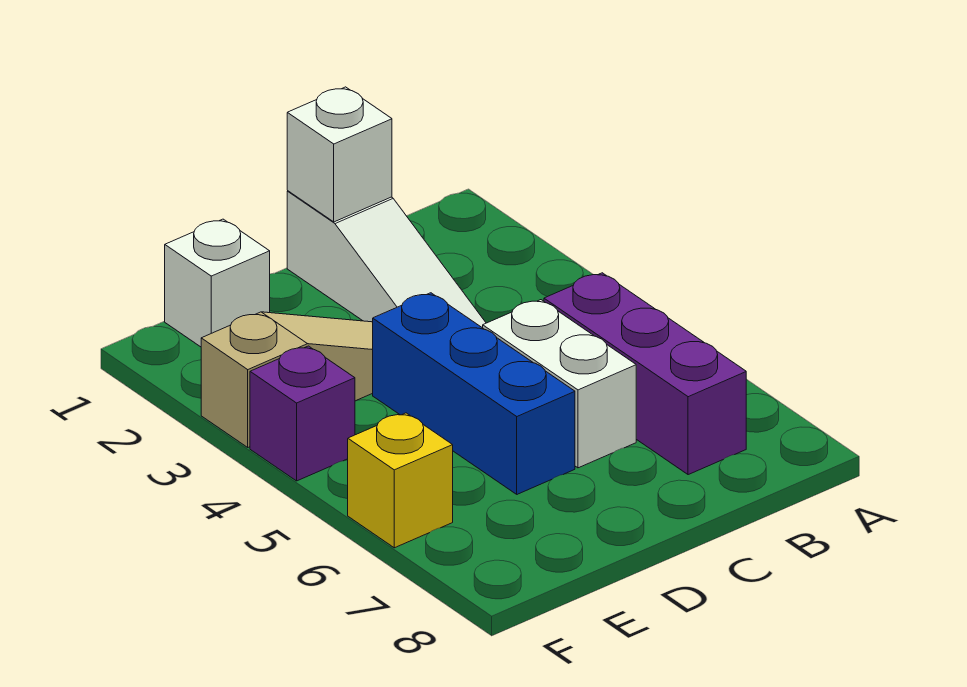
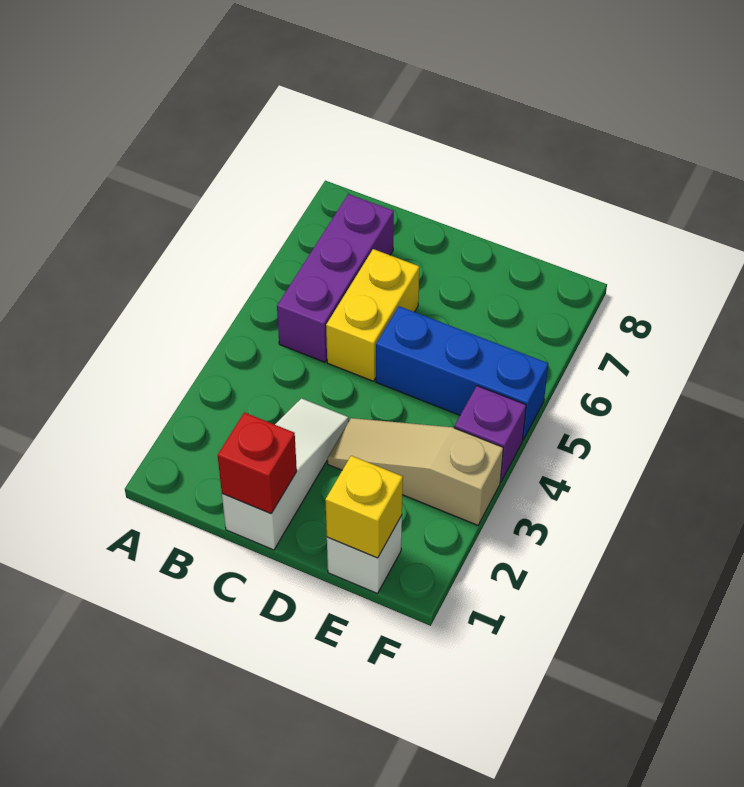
white 1x1 brick [287,87,392,222] -> red 1x1 brick [218,412,297,514]
white 1x2 brick [483,300,636,468] -> yellow 1x2 brick [326,249,420,381]
blue 1x3 brick [373,293,575,494] -> blue 1x3 brick turned to [376,306,548,440]
yellow 1x1 brick [348,413,453,548] -> yellow 1x1 brick moved to [325,456,403,558]

